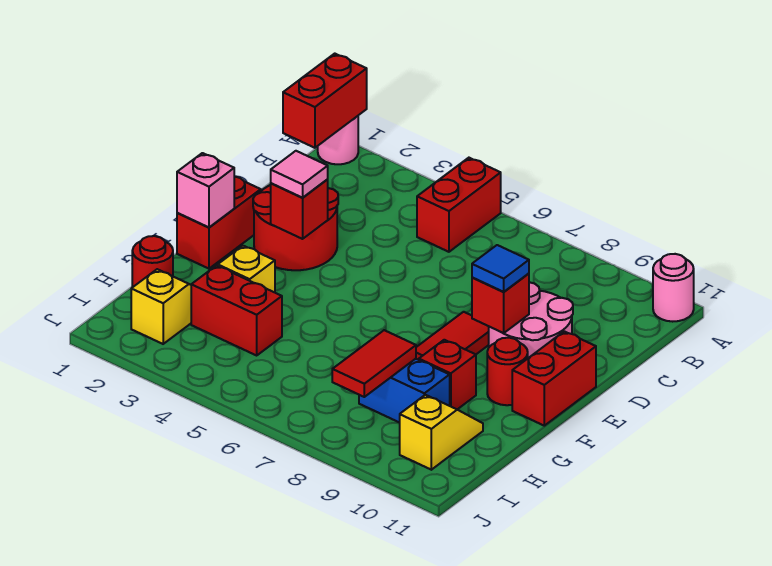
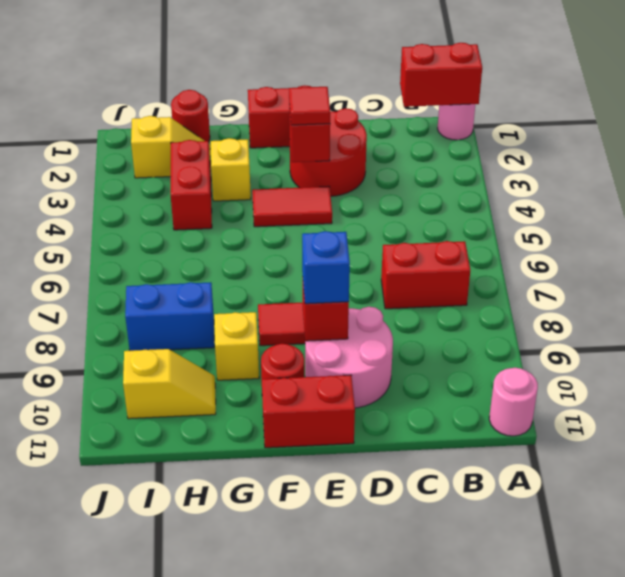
red 1x2 brick [417,158,501,252] -> red 1x2 brick moved to [381,241,470,309]
pink 1x1 tile [271,151,328,198] -> red 1x1 tile [289,87,330,125]
blue 1x1 tile [472,245,529,292] -> blue 1x1 brick [302,231,350,304]
pink 1x1 brick [177,153,234,227] -> none
red 1x1 brick [419,340,476,409] -> yellow 1x1 brick [214,312,259,380]
blue 1x2 brick [359,359,450,423] -> blue 1x2 brick turned to [125,282,214,351]
red 1x2 tile [332,330,416,397] -> red 1x2 tile moved to [252,186,332,227]

